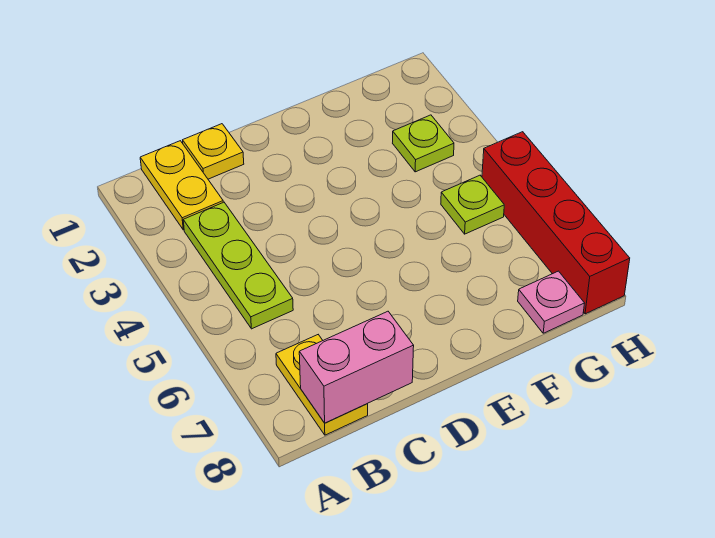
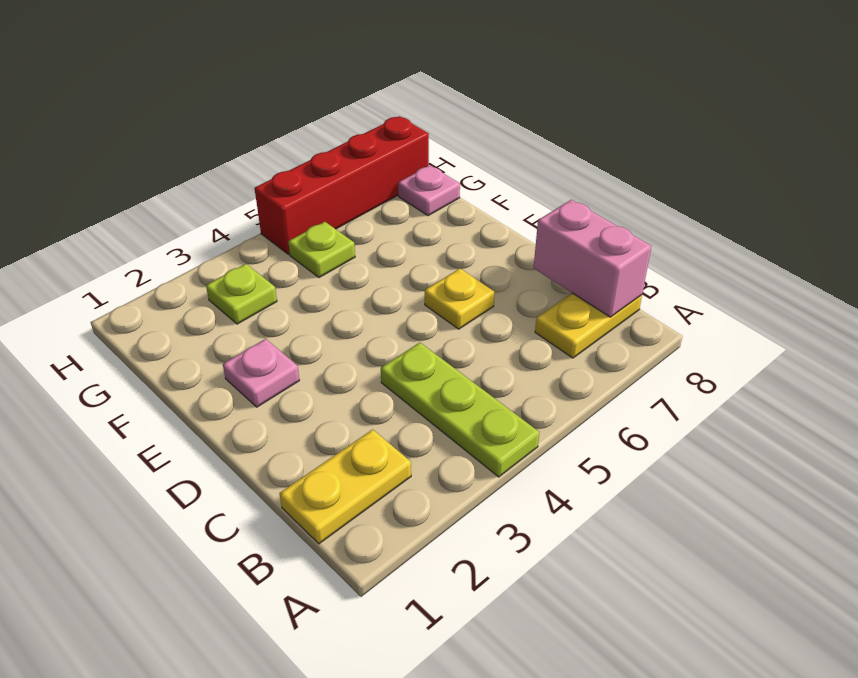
lime 1x3 plate [183,202,293,329] -> lime 1x3 plate turned to [381,343,539,477]
yellow 1x1 plate [183,124,244,179] -> yellow 1x1 plate moved to [425,269,495,329]
none -> pink 1x1 plate [223,339,299,407]

